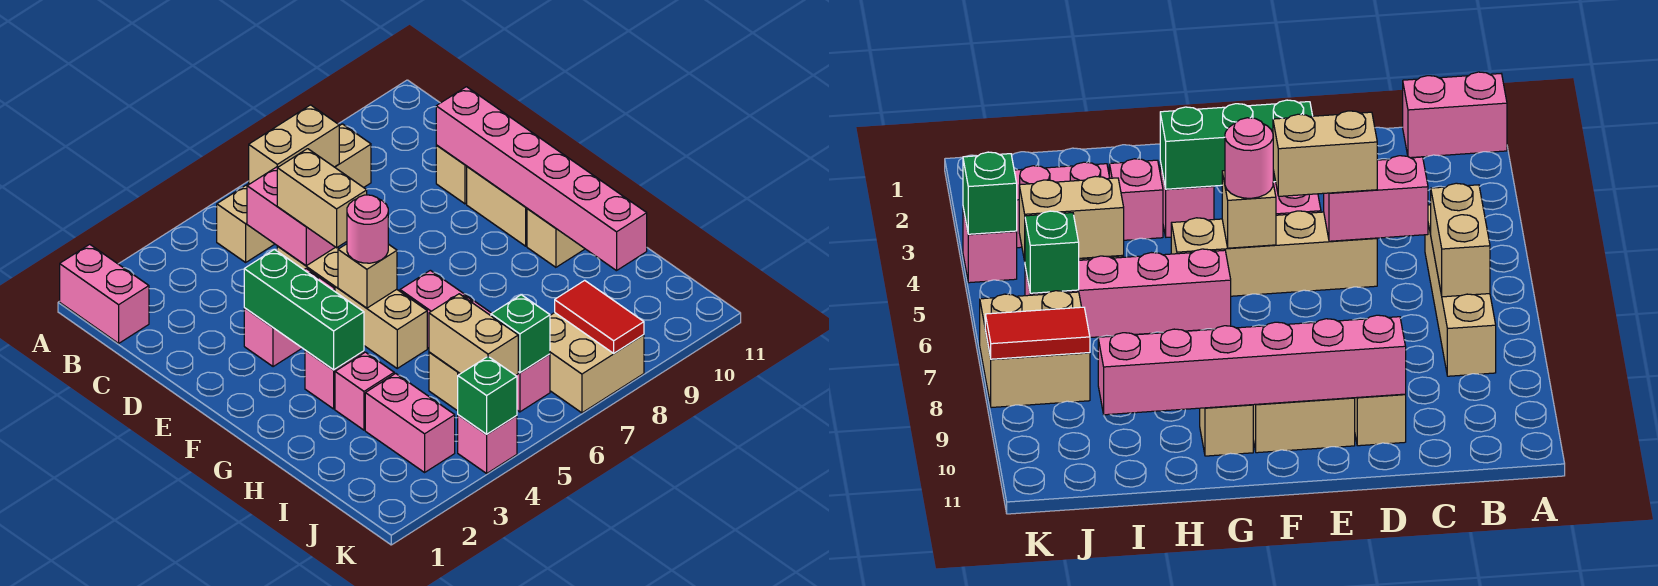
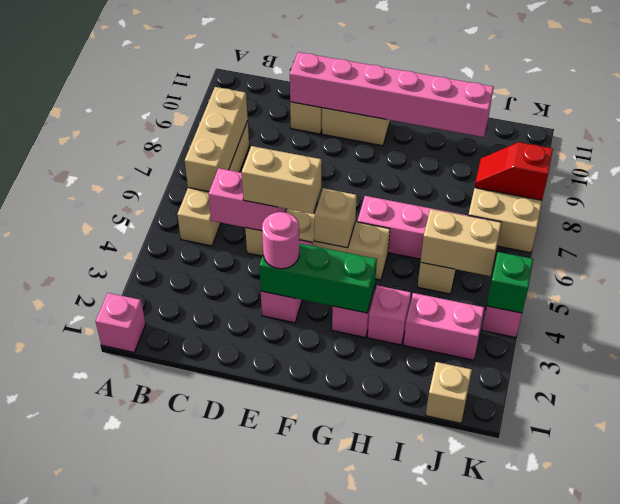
pink 1x2 brick [60,244,149,343] -> pink 1x1 brick [96,293,146,352]
tan 1x2 brick [249,105,339,184] -> tan 1x3 brick [185,87,248,192]
pink 1x1 round brick [347,195,388,263] -> pink 1x1 round brick moved to [262,212,299,269]
tan 1x1 brick [527,209,585,267] -> tan 1x1 brick moved to [426,362,472,423]
green 1x1 brick [491,295,550,373] -> none
red 1x2 tile [555,280,644,353] -> red 1x2 slope [475,142,553,200]

